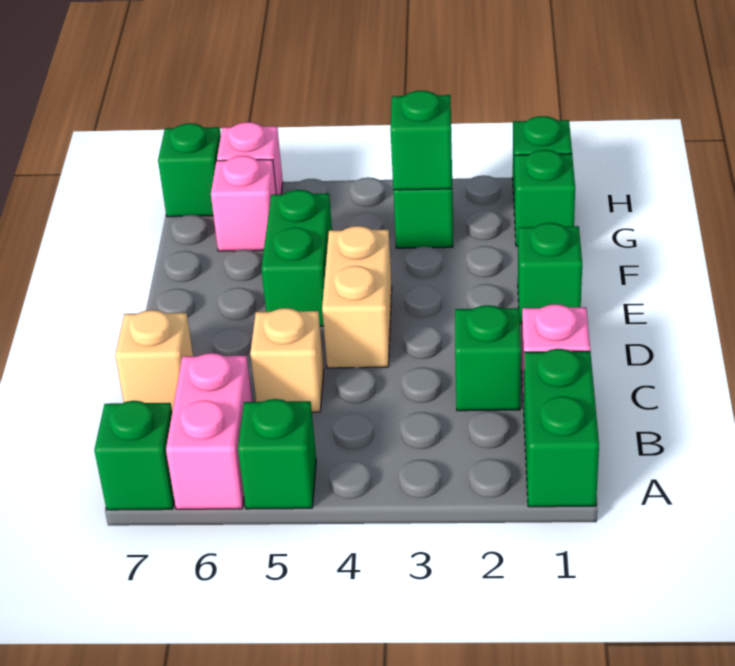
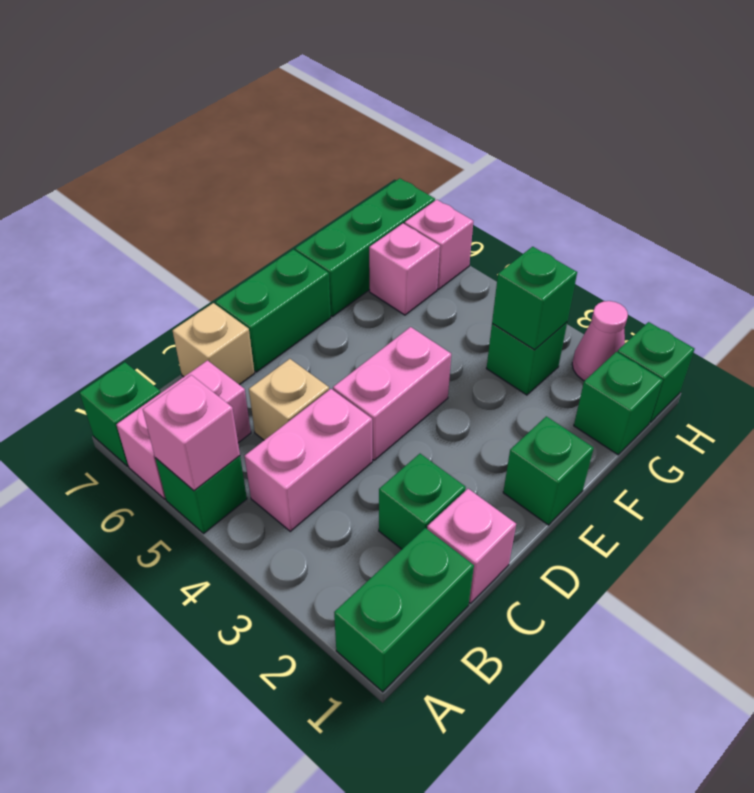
none -> pink 1x1 brick [143,375,240,491]
none -> pink 1x2 brick [245,389,372,531]
tan 1x2 brick [322,226,392,368] -> pink 1x2 brick [333,327,451,460]
green 1x2 brick [261,190,332,326] -> green 1x2 brick moved to [216,249,331,372]
none -> pink 1x1 cone [572,301,628,381]
green 1x1 brick [158,123,221,217] -> green 1x3 brick [295,178,435,317]

